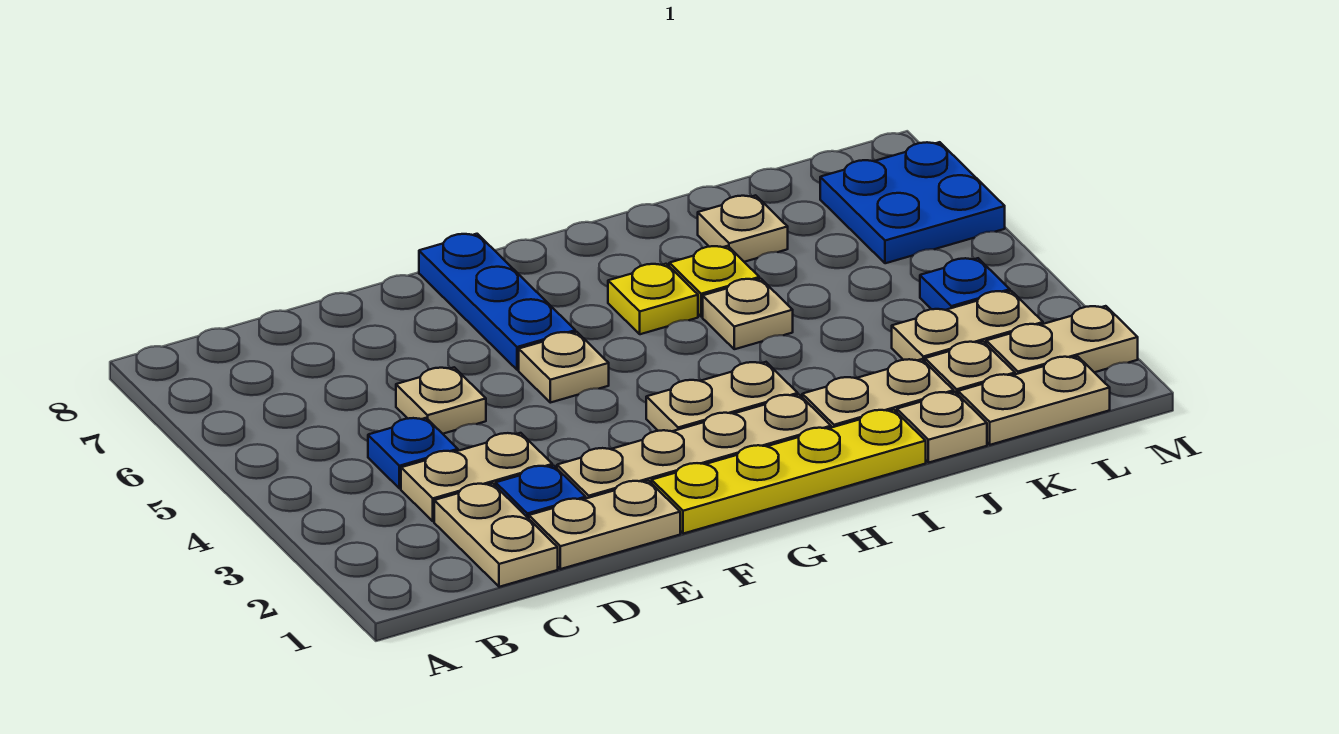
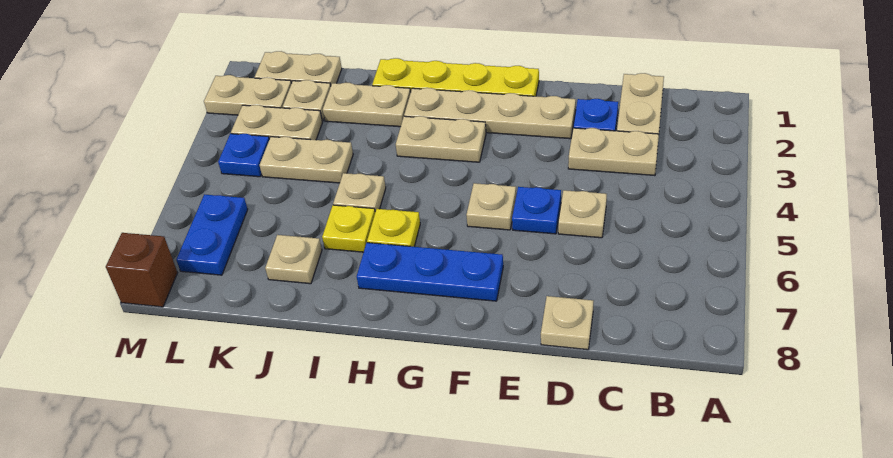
blue 1x1 plate [368,418,458,489] -> blue 1x1 plate moved to [512,187,561,234]
tan 1x2 plate [529,481,680,569] -> tan 1x2 plate moved to [260,137,353,183]
blue 1x3 plate [419,234,575,370] -> blue 1x3 plate turned to [357,243,503,301]
tan 1x1 plate [897,392,987,463] -> tan 1x1 plate moved to [541,296,593,350]
blue 2x2 plate [820,142,1005,263] -> blue 1x2 plate [176,194,248,275]
none -> brown 1x1 brick [106,233,178,307]

